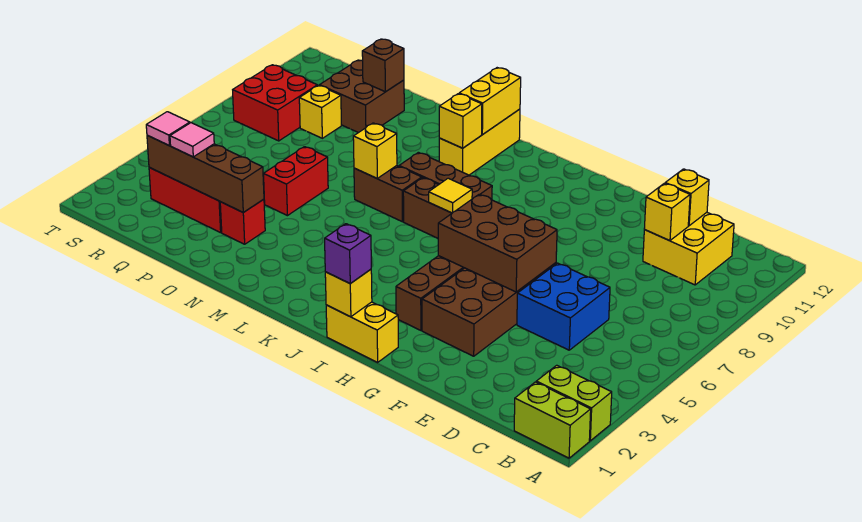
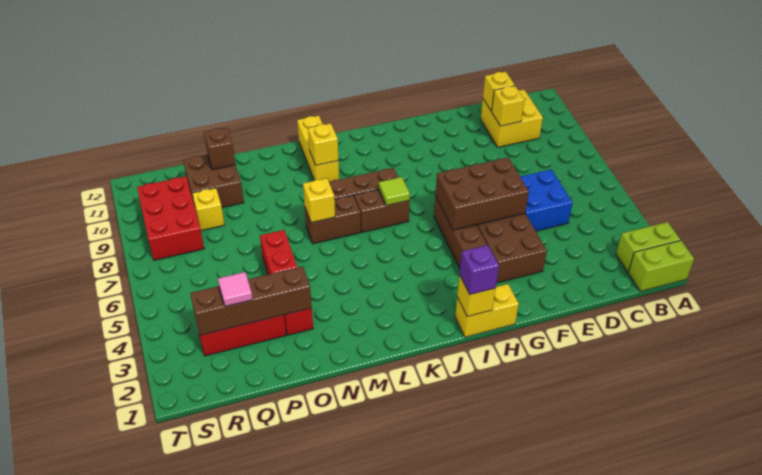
yellow 1x1 tile [429,178,472,213] -> lime 1x1 tile [379,177,410,206]
yellow 1x2 brick [459,68,521,135] -> none
pink 1x1 tile [146,112,190,146] -> none
red 2x2 brick [233,65,317,141] -> red 2x3 brick [137,176,204,260]

